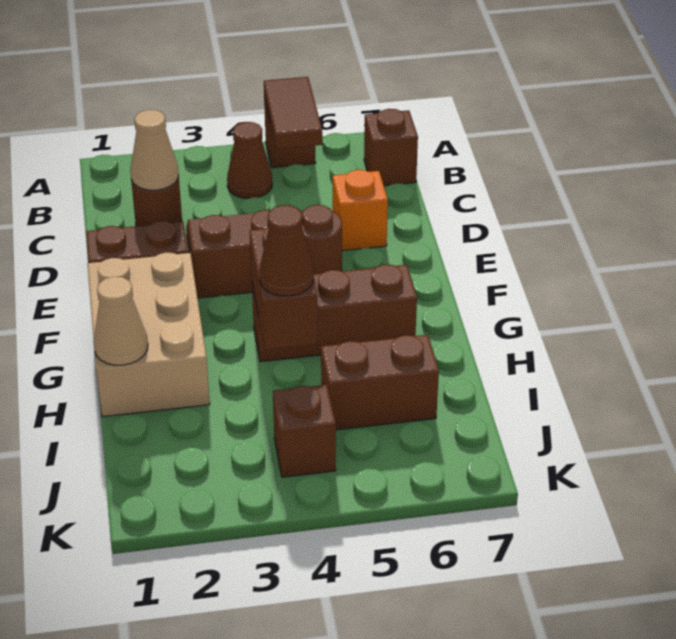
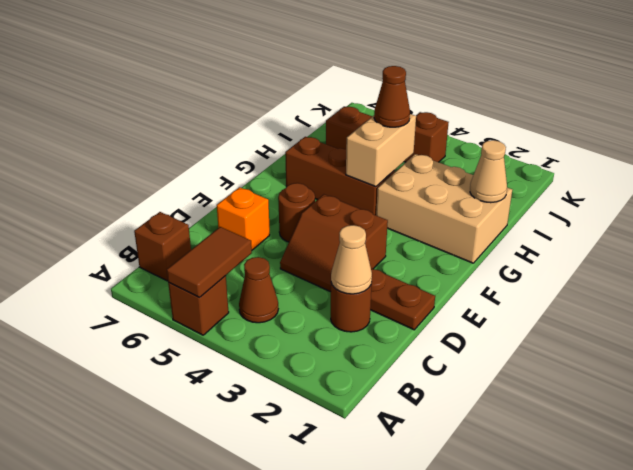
tan 2x3 brick [87,252,210,417] -> tan 2x3 brick turned to [376,154,512,263]
brown 1x2 brick [250,227,318,350] -> tan 1x2 brick [346,114,416,187]

